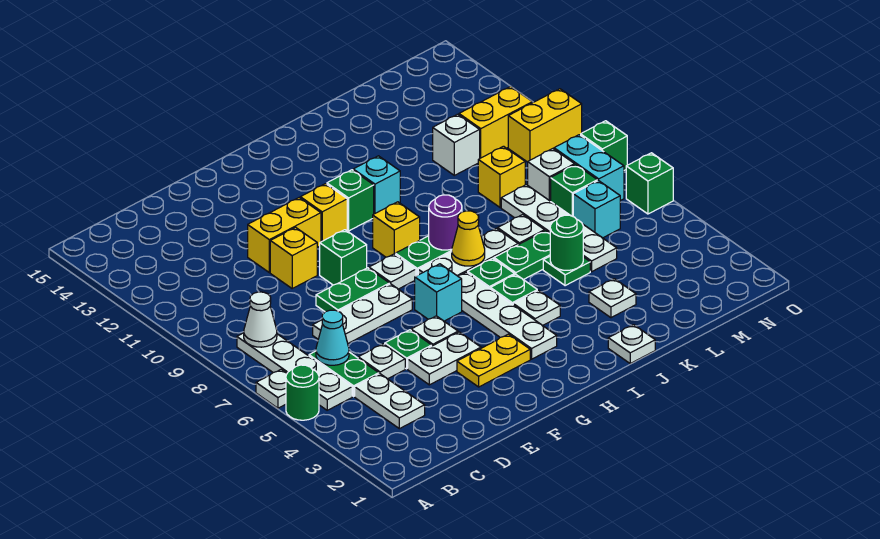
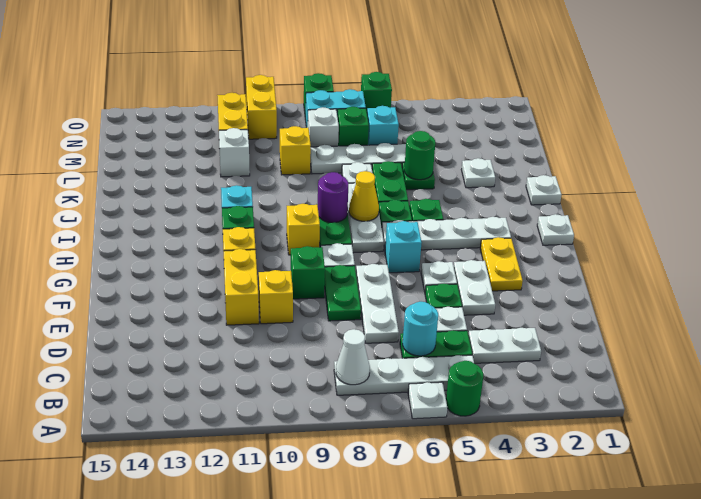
cyan 1x1 cone [316,310,349,365] -> cyan 1x1 round brick [403,302,438,356]
white 1x1 plate [513,290,560,325] -> white 1x1 plate moved to [537,214,574,245]

